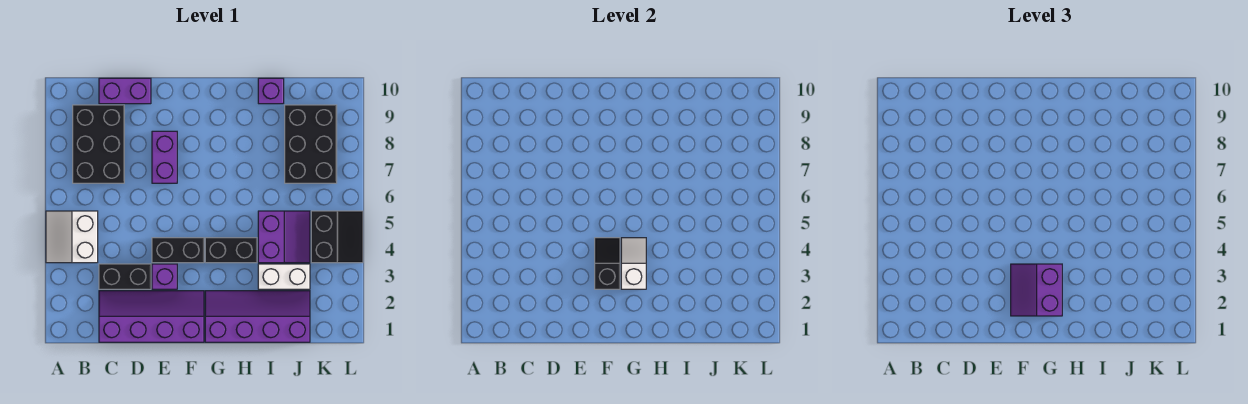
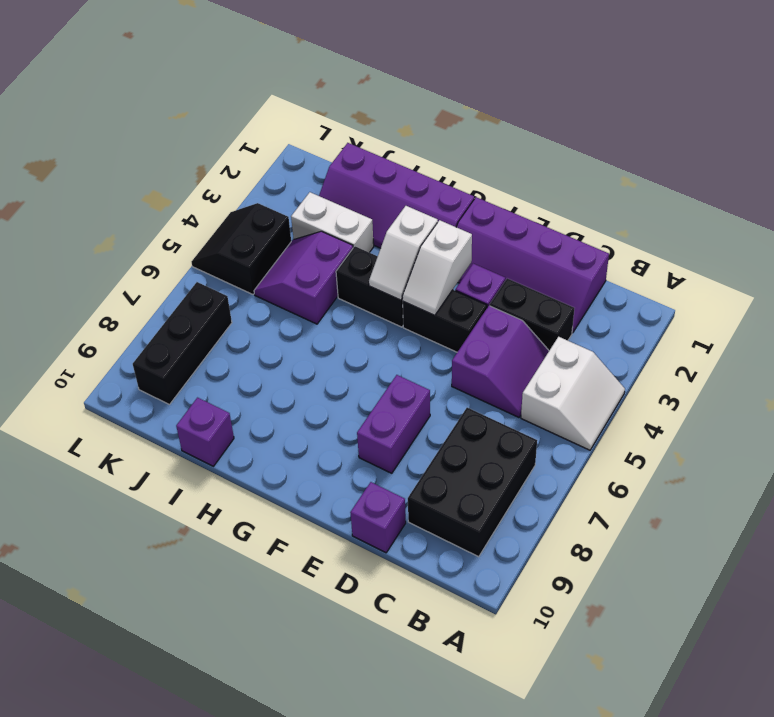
purple 1x2 brick [99,78,151,104] -> purple 1x1 brick [350,482,406,553]
purple 2x2 slope [1011,264,1062,316] -> purple 2x2 slope moved to [452,306,549,417]
black 1x2 slope [595,238,620,289] -> white 1x2 slope [402,220,472,315]
black 2x3 brick [285,105,337,183] -> black 1x3 brick [133,282,232,404]

